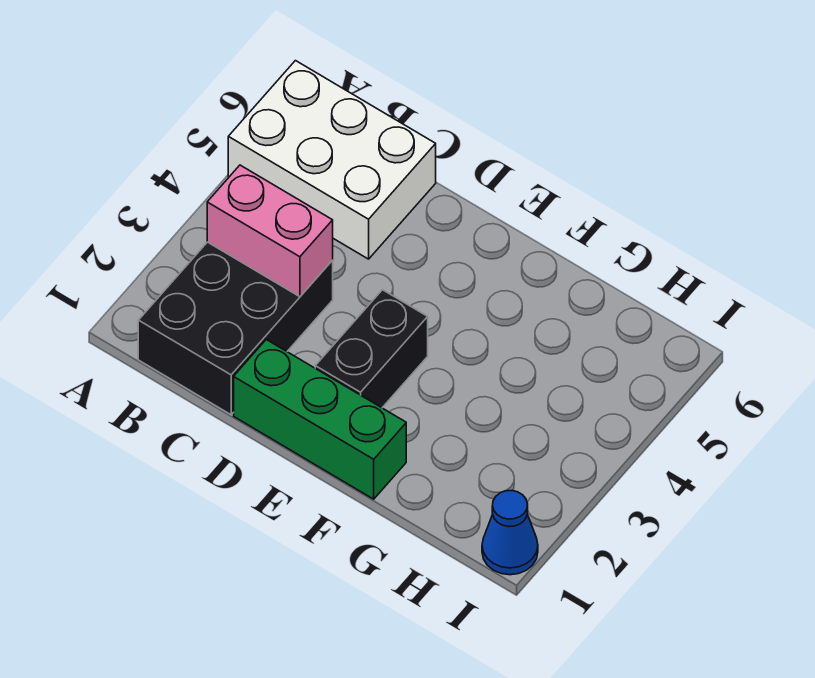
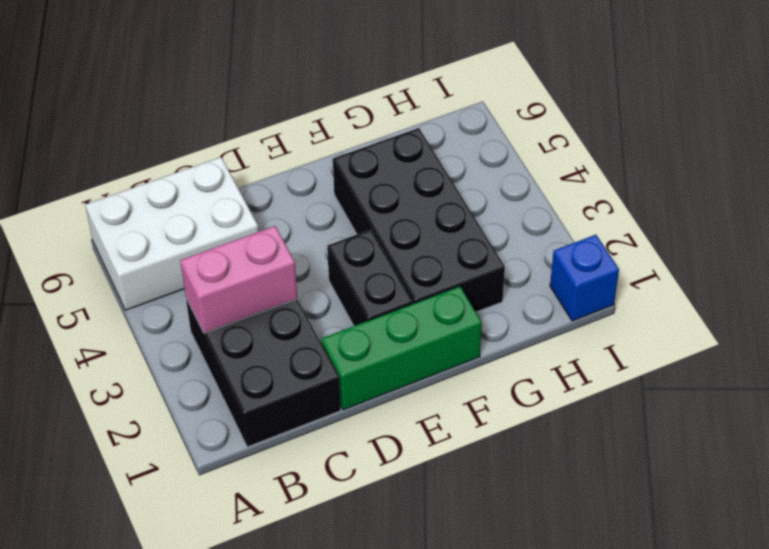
none -> black 2x4 brick [333,128,505,312]
blue 1x1 cone [482,491,538,575] -> blue 1x1 brick [550,235,619,321]

